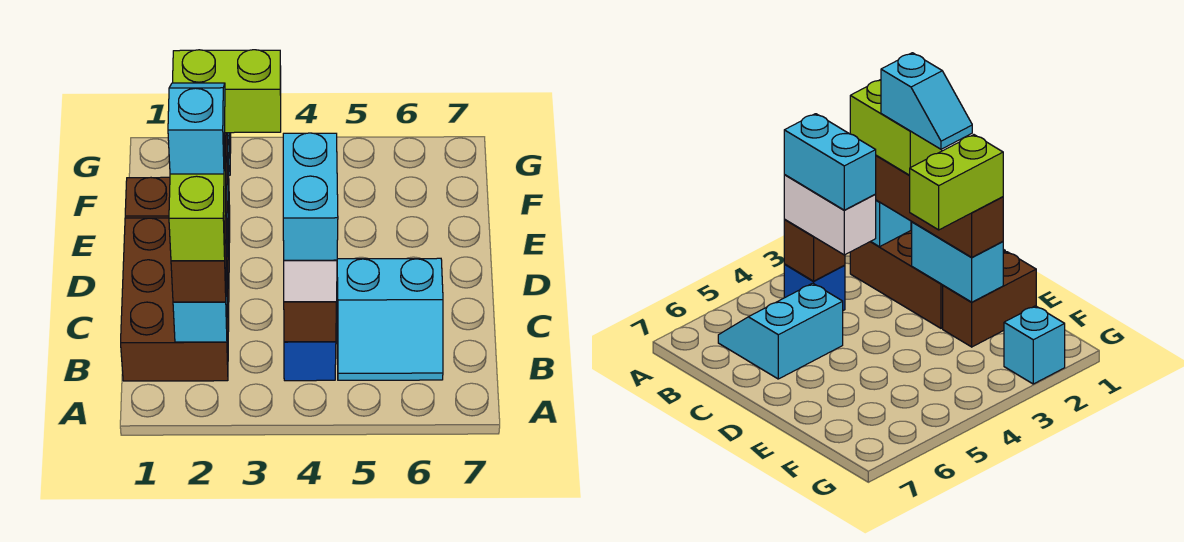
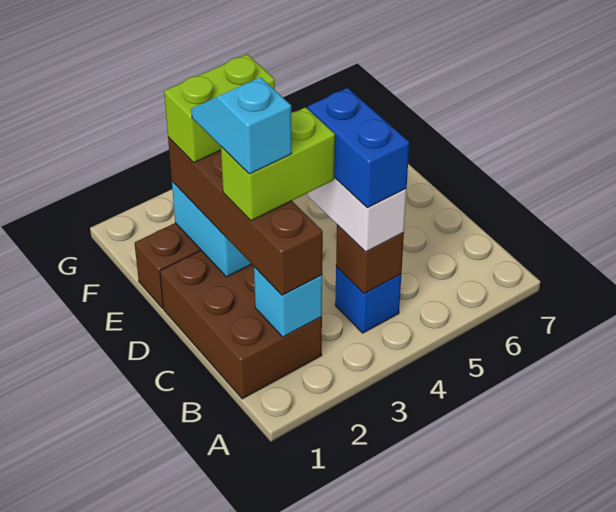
lime 1x2 brick [169,134,226,261] -> lime 1x2 brick turned to [221,107,335,221]
cyan 1x2 brick [283,133,338,260] -> blue 1x2 brick [308,88,409,208]
cyan 2x2 slope [337,258,443,380] -> none
cyan 1x1 brick [1004,306,1065,384] -> none

